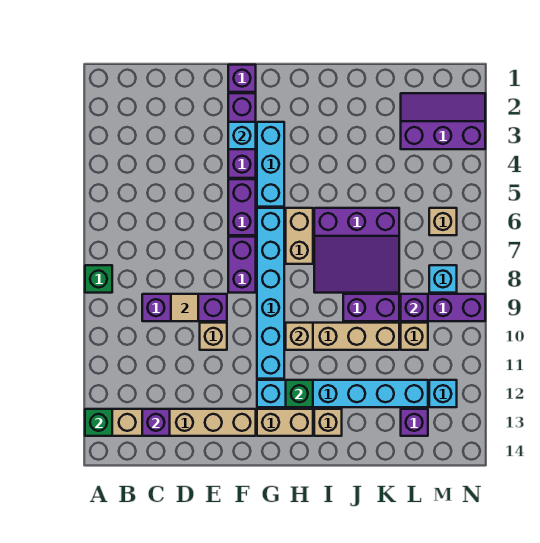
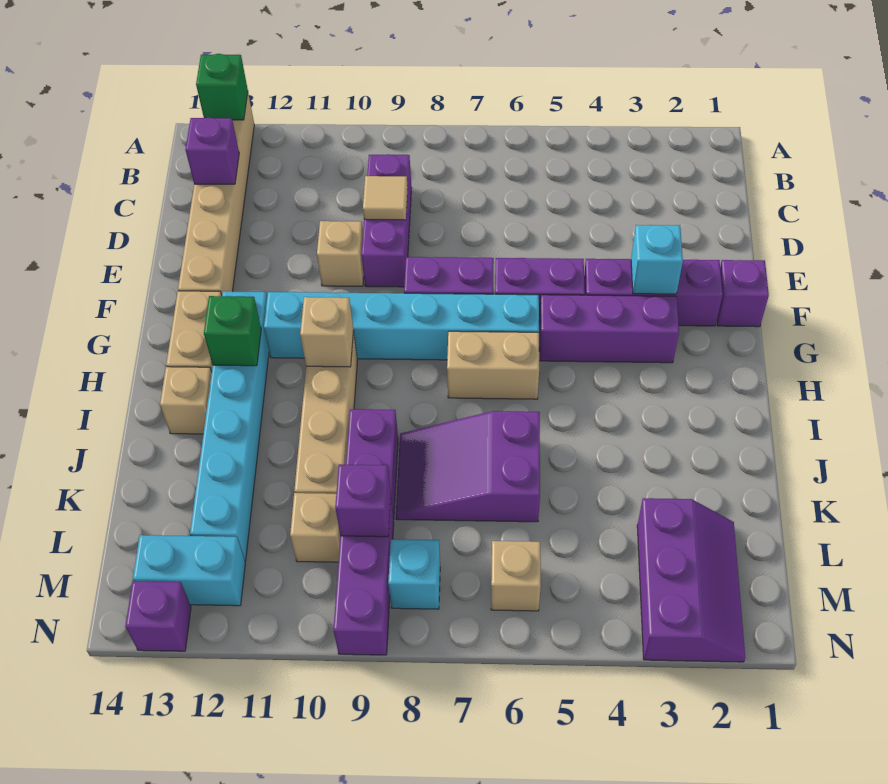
green 1x1 brick [85,265,112,293] -> none
cyan 1x3 brick [257,122,284,207] -> purple 1x3 brick [539,295,679,363]
purple 3x3 slope [314,208,399,293] -> purple 2x3 slope [396,411,540,522]
purple 1x1 brick [401,409,428,436] -> purple 1x1 brick moved to [125,581,191,651]
cyan 1x1 brick [429,380,457,407] -> cyan 1x2 brick [133,535,245,606]

